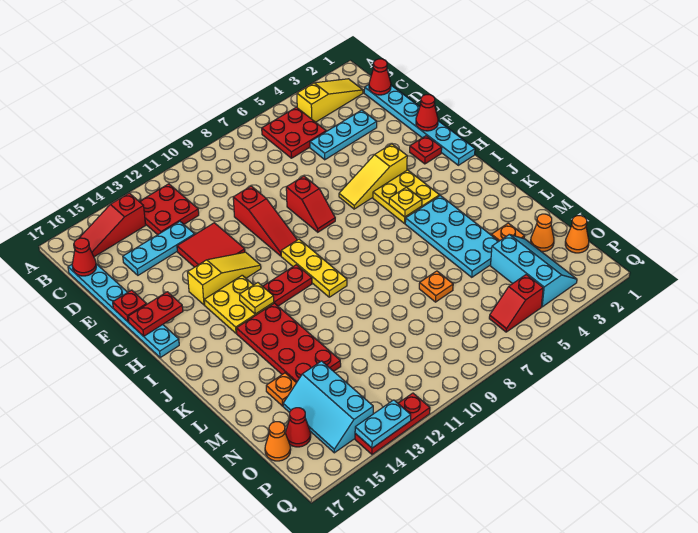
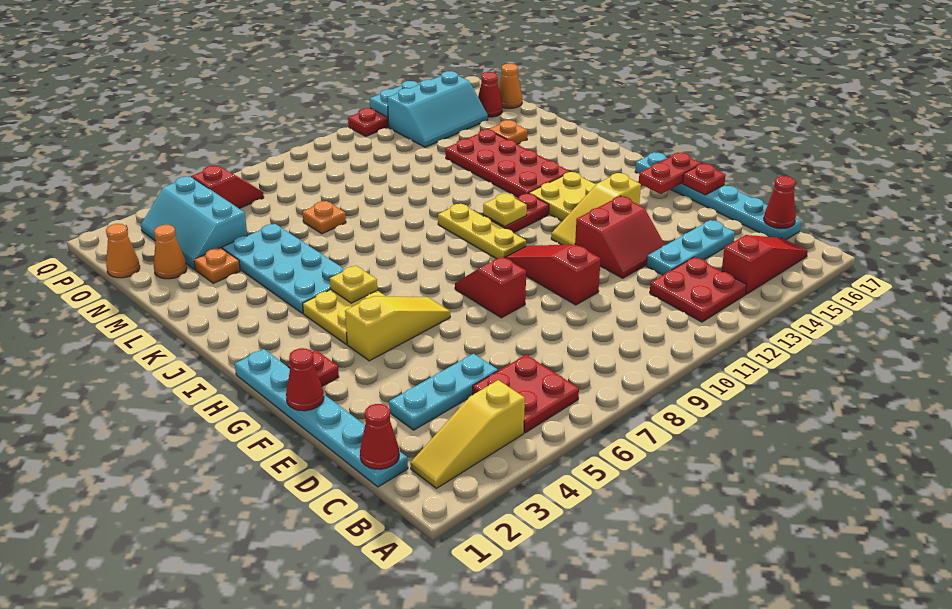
red 2x2 tile [177,223,245,267] -> red 2x2 slope [575,196,665,278]
yellow 1x1 plate [240,283,274,314] -> yellow 1x1 plate moved to [483,193,527,227]
cyan 2x3 slope [283,361,373,453] -> cyan 2x3 slope turned to [387,71,488,147]

